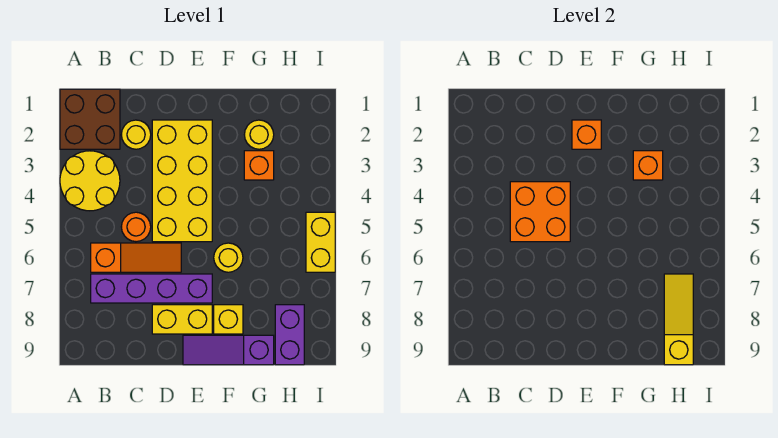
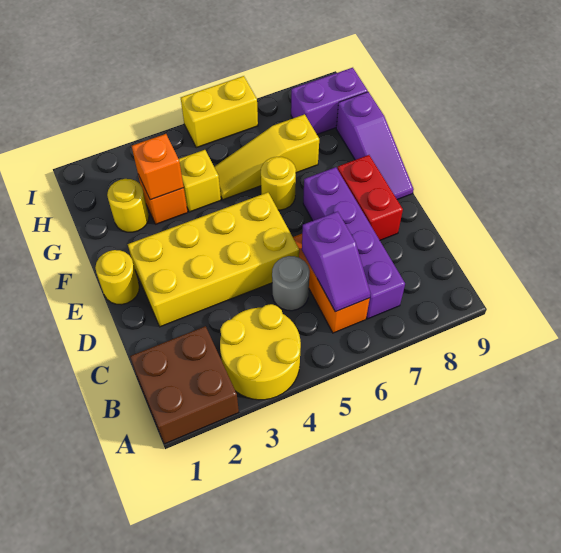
none -> purple 1x2 slope [302,211,370,312]
yellow 1x1 round brick [121,120,151,149] -> yellow 1x1 round brick moved to [95,250,139,305]
orange 2x2 brick [510,182,570,242] -> none
orange 1x1 round brick [121,212,151,242] -> grey 1x1 round brick [272,256,310,311]
yellow 1x2 brick [152,305,212,334] -> red 1x2 brick [338,155,403,240]
orange 1x1 brick [572,120,601,149] -> none
yellow 1x1 brick [214,305,243,334] -> yellow 1x1 brick moved to [179,150,221,212]
yellow 1x3 slope [664,274,693,365] -> yellow 1x3 slope moved to [214,114,319,200]

